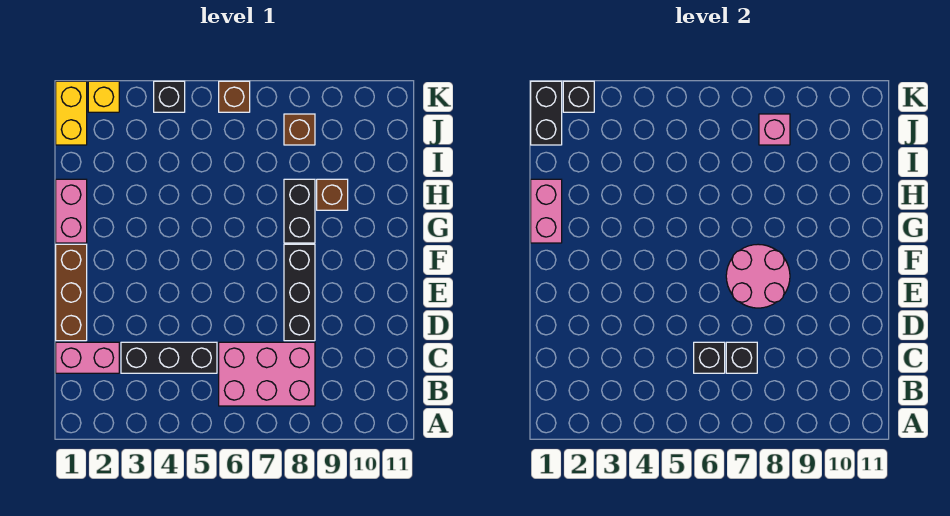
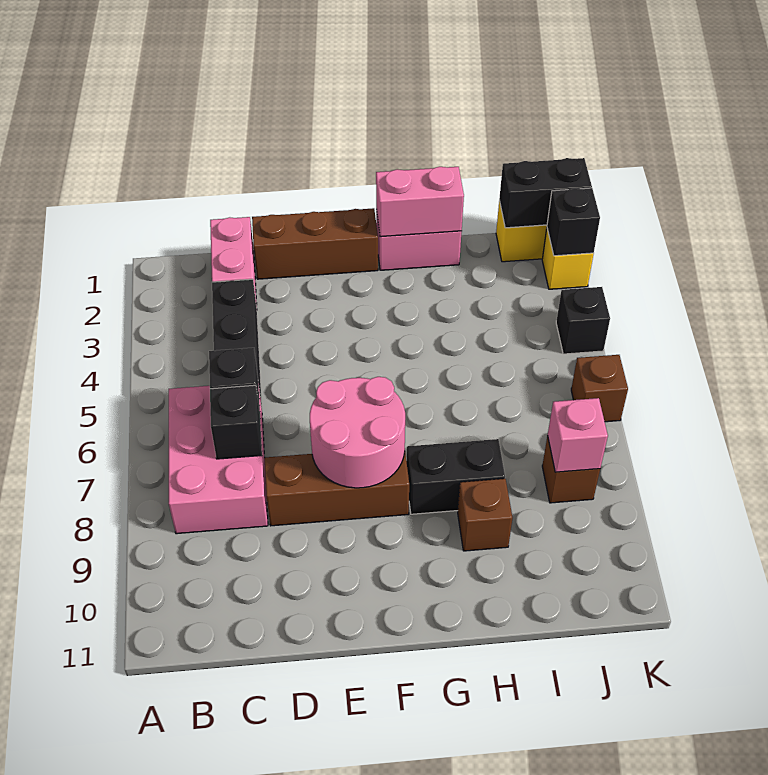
black 1x3 brick [284,244,315,341] -> brown 1x3 brick [265,452,409,526]

